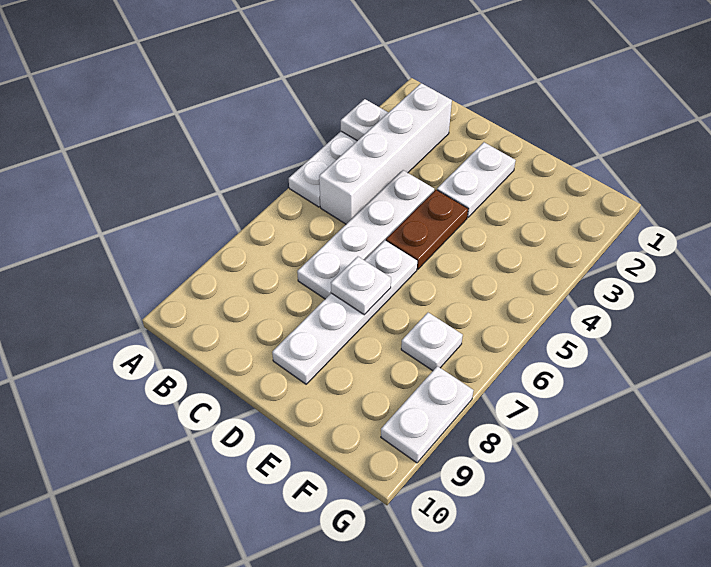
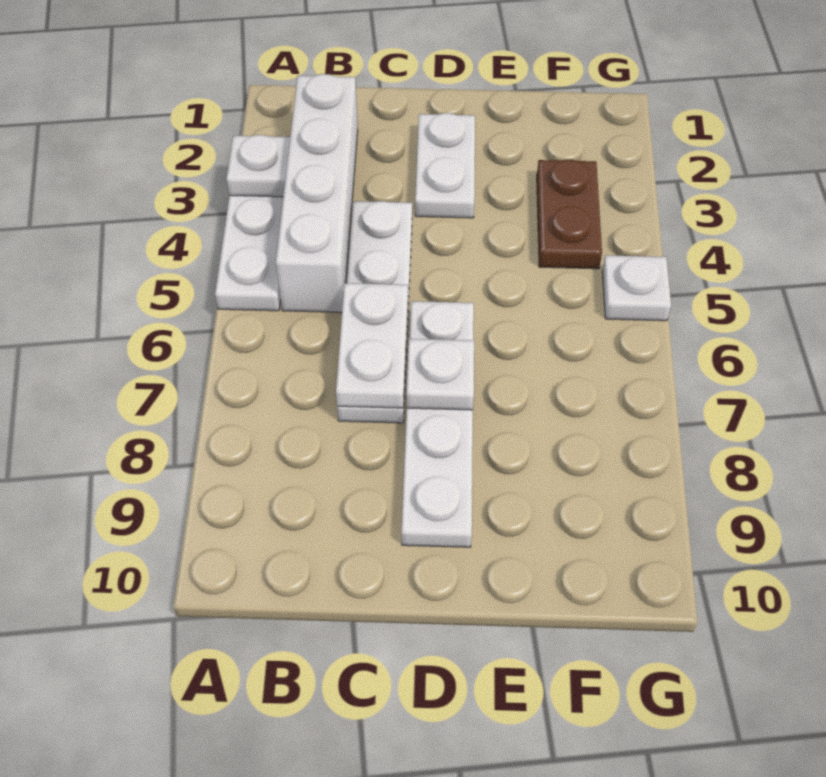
brown 1x2 plate [386,190,468,269] -> brown 1x2 plate moved to [537,160,602,269]
white 1x1 plate [401,313,463,371] -> white 1x1 plate moved to [602,255,671,321]
white 1x2 plate [381,366,473,463] -> white 1x2 plate moved to [336,283,408,408]

